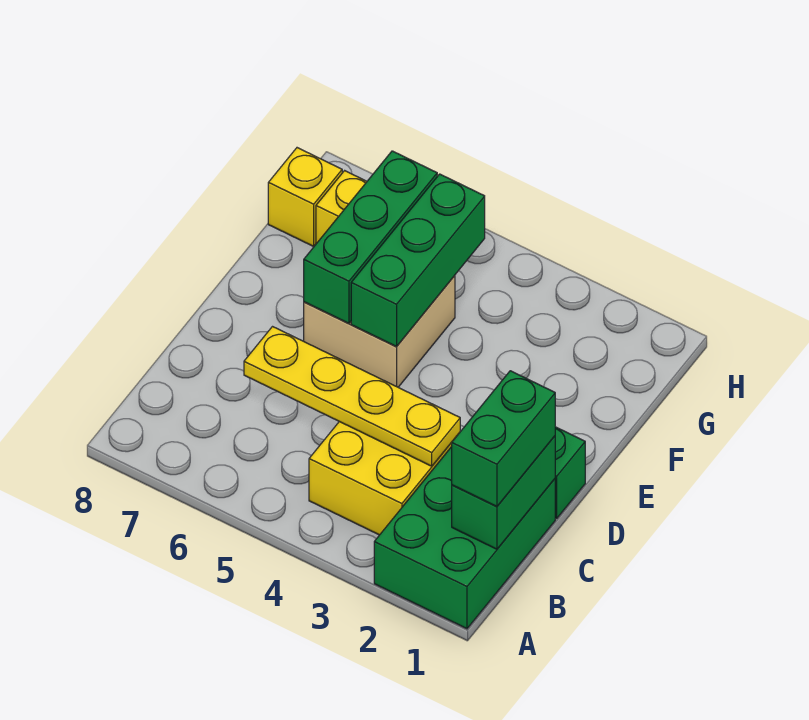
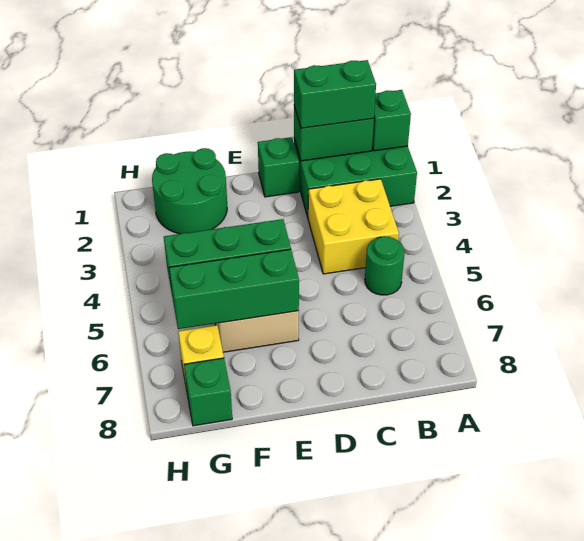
none -> green 1x1 brick [372,90,411,151]
none -> green 1x1 round brick [365,236,405,295]
yellow 1x4 plate [244,327,460,466] -> none
none -> green 2x2 round brick [152,148,227,234]
yellow 1x1 brick [268,148,342,246] -> green 1x1 brick [184,358,232,426]

